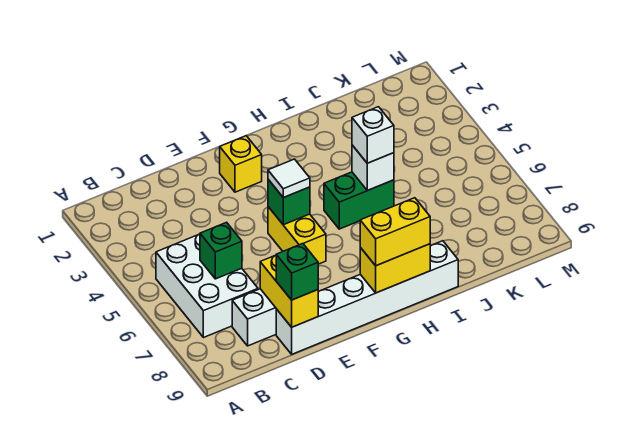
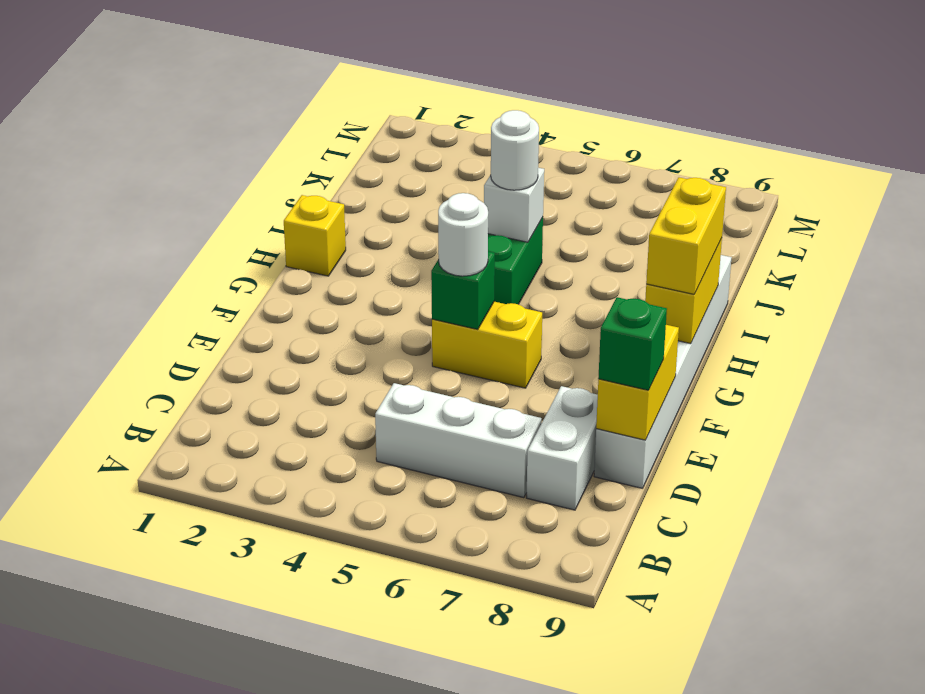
white 2x3 brick [156,234,258,338] -> white 1x3 brick [375,383,542,498]
green 1x1 brick [200,222,242,279] -> none
yellow 1x2 brick [260,255,318,327] -> yellow 1x2 brick turned to [596,325,679,440]
yellow 1x1 brick [220,136,262,192] -> yellow 1x1 brick moved to [284,195,346,276]
white 1x1 tile [268,159,310,198] -> white 1x1 round brick [438,193,488,276]
white 1x1 brick [352,107,394,163] -> white 1x1 round brick [491,110,539,190]

